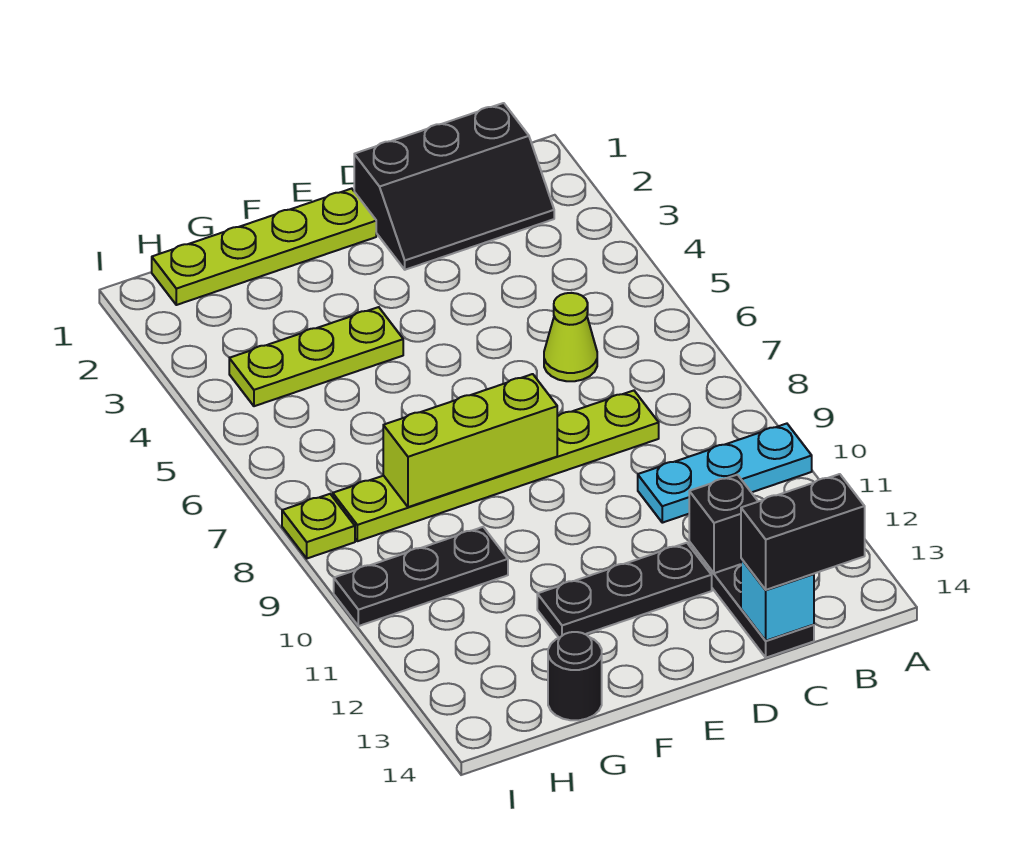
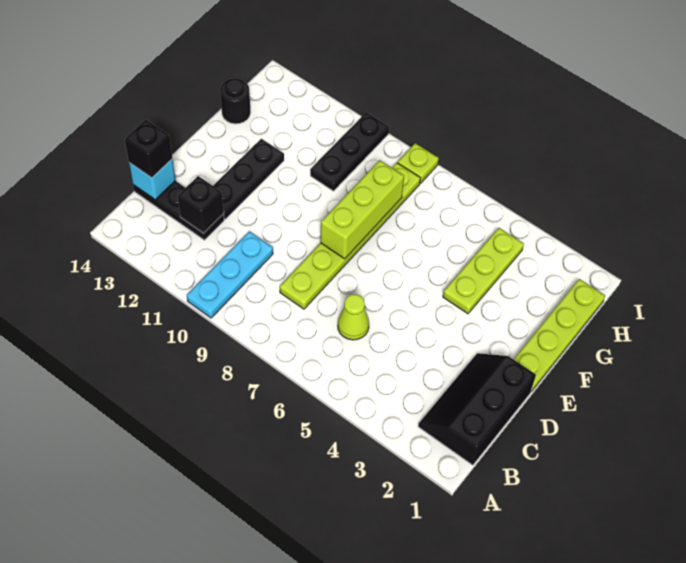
black 1x2 brick [741,474,865,590] -> black 1x1 brick [125,120,172,178]

